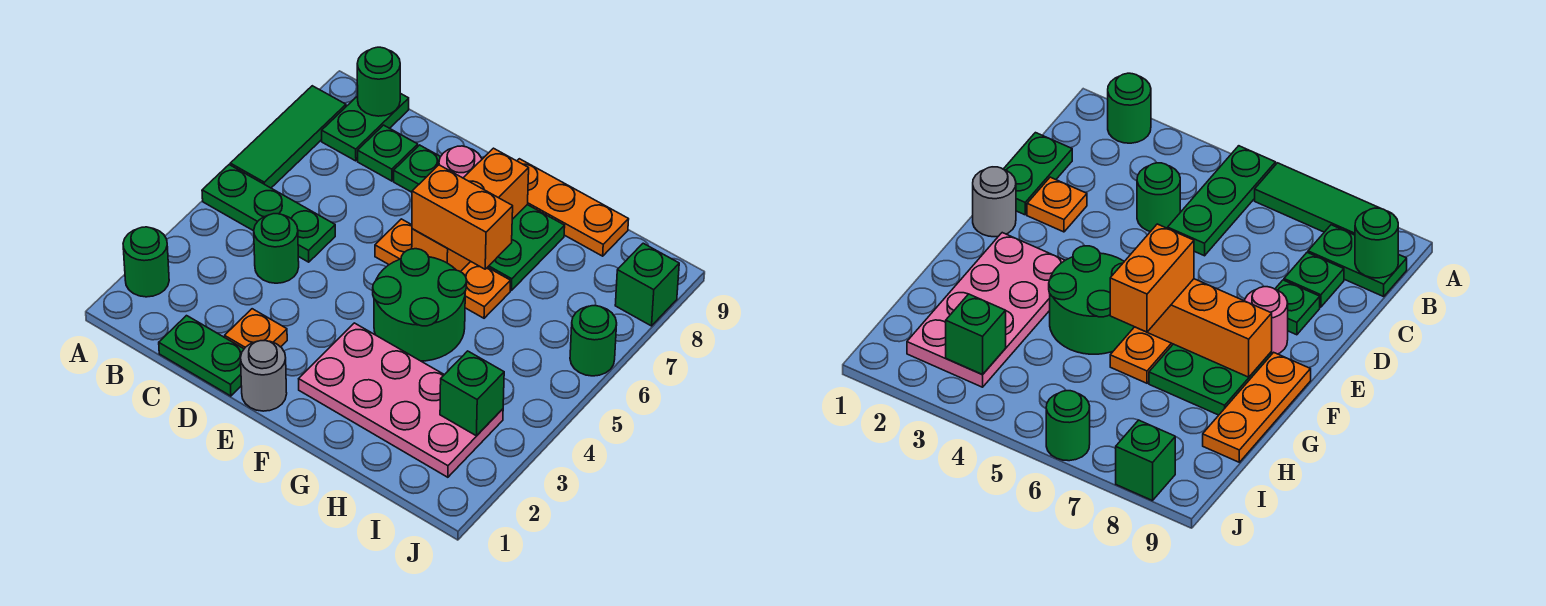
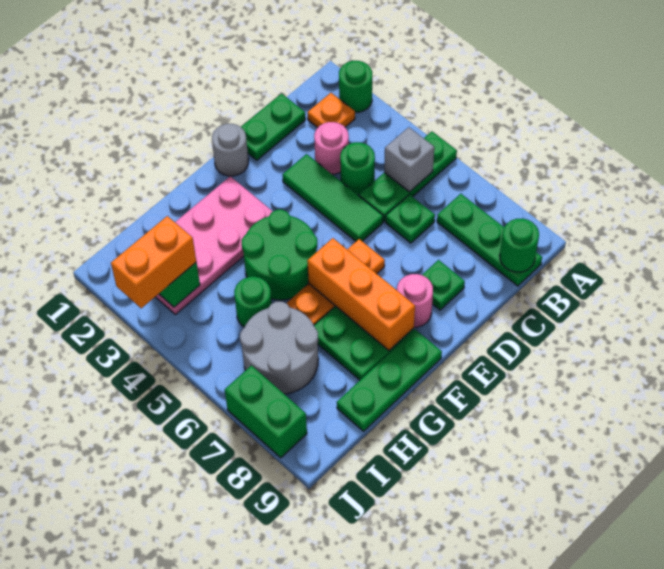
green 1x3 tile [230,86,346,188] -> green 1x3 tile moved to [283,154,383,241]
none -> grey 1x1 brick [384,127,434,192]
green 1x2 plate [322,93,409,161] -> green 1x3 plate [437,194,542,286]
none -> pink 1x1 round brick [314,122,349,174]
green 1x1 plate [358,125,418,181] -> green 1x1 plate moved to [386,195,435,243]
orange 1x1 plate [225,309,287,349] -> orange 1x1 plate moved to [308,93,355,128]
orange 1x2 brick [412,165,513,269] -> orange 1x2 brick moved to [111,216,196,308]
orange 1x3 plate [517,159,629,256] -> green 1x3 plate [337,329,442,431]
none -> grey 2x2 round brick [240,302,318,394]
green 1x1 round brick [570,305,617,376] -> green 1x1 round brick moved to [234,277,272,327]
green 1x1 brick [615,243,679,326] -> green 1x2 brick [225,366,307,458]

